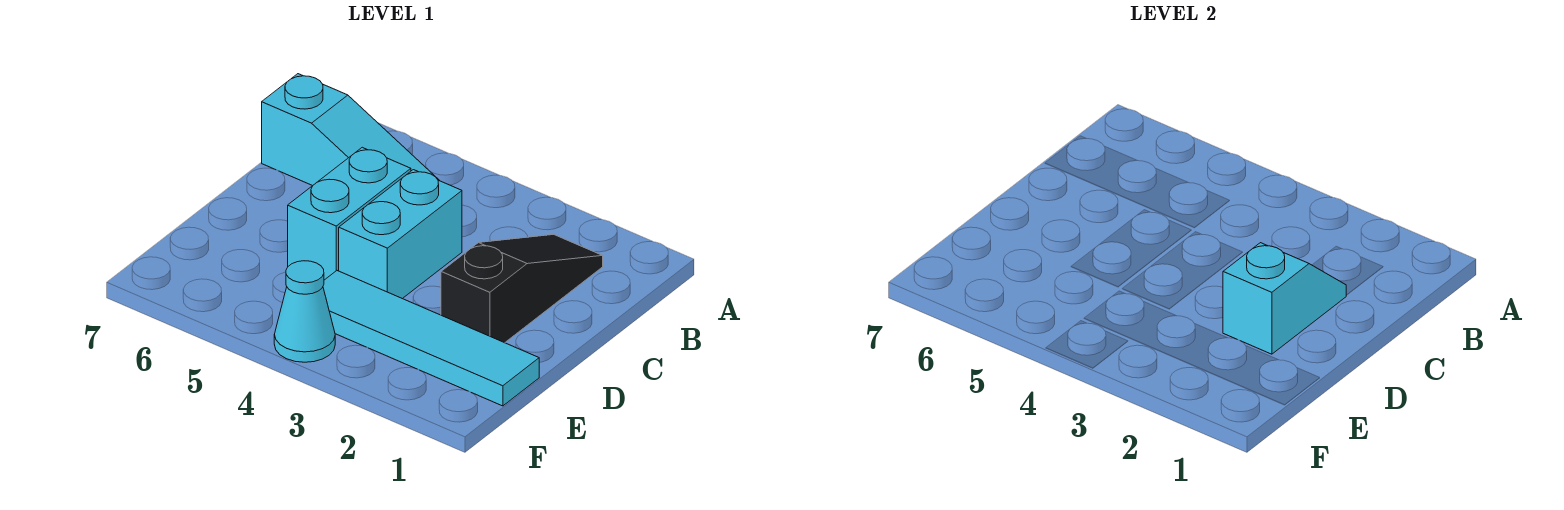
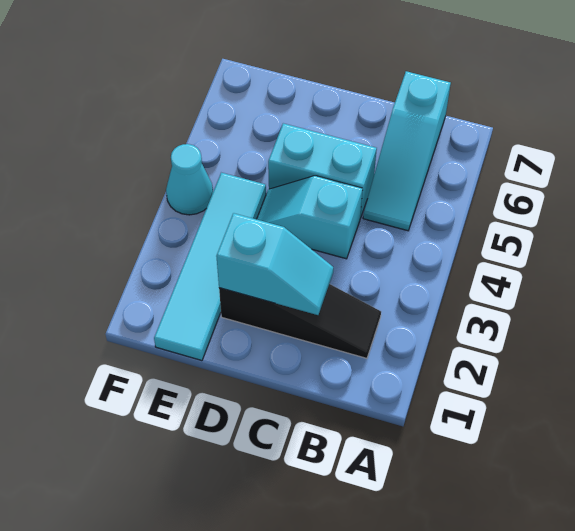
cyan 1x2 brick [339,170,462,299] -> cyan 1x2 slope [257,176,363,259]

